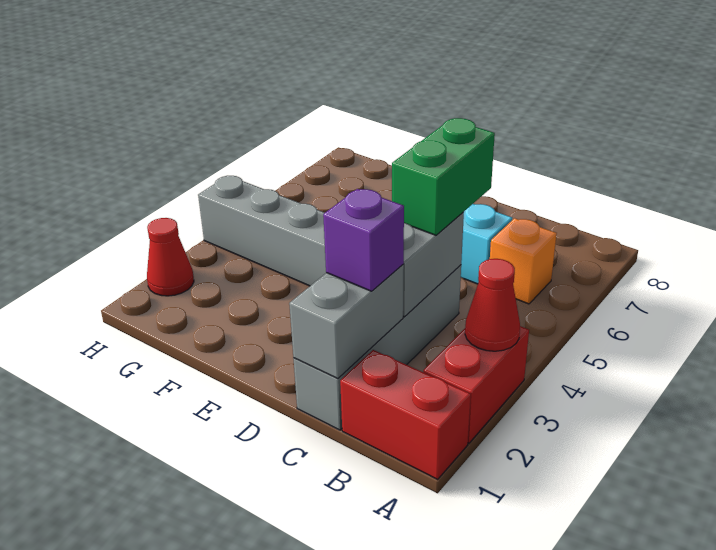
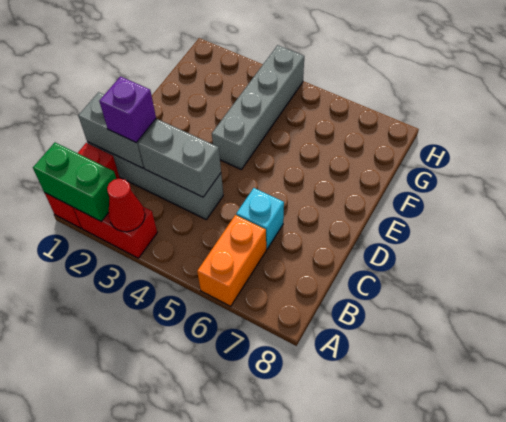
orange 1x1 brick [490,218,557,304] -> orange 1x2 brick [197,215,266,306]
green 1x2 brick [392,118,495,235] -> green 1x2 brick moved to [33,143,116,221]
red 1x1 cone [147,218,194,296] -> none

